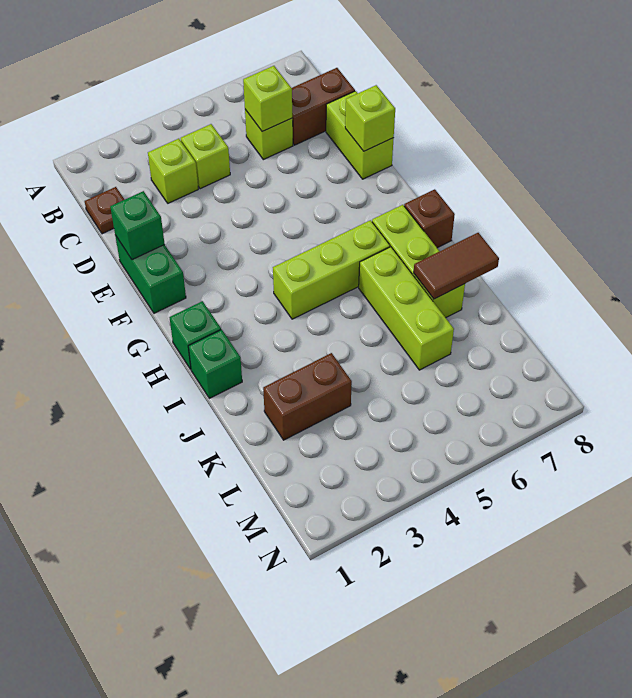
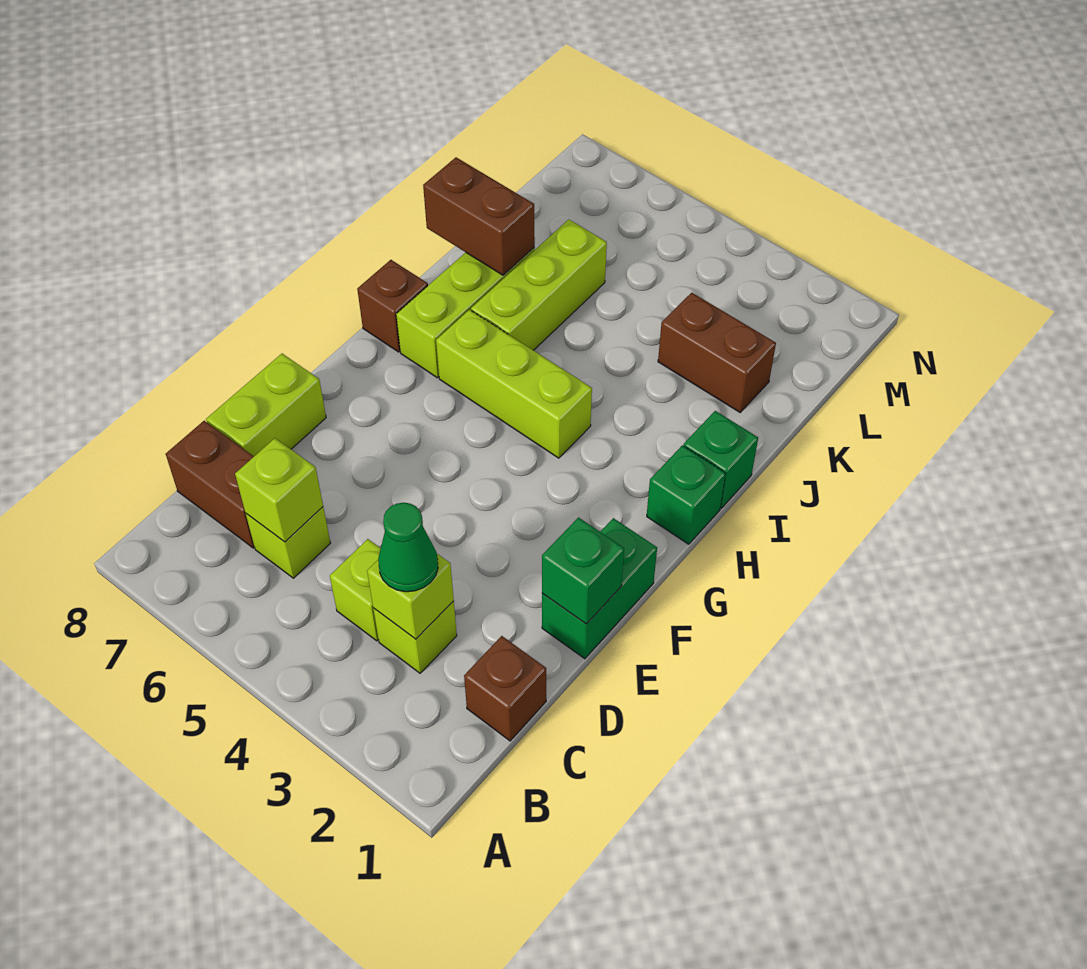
brown 1x1 plate [85,187,125,234] -> brown 1x1 brick [464,636,546,741]
none -> green 1x1 cone [378,503,438,592]
lime 1x1 brick [345,85,395,151] -> lime 1x1 brick moved to [367,554,454,639]
brown 1x2 tile [414,233,499,299] -> brown 1x2 brick [423,157,535,275]

